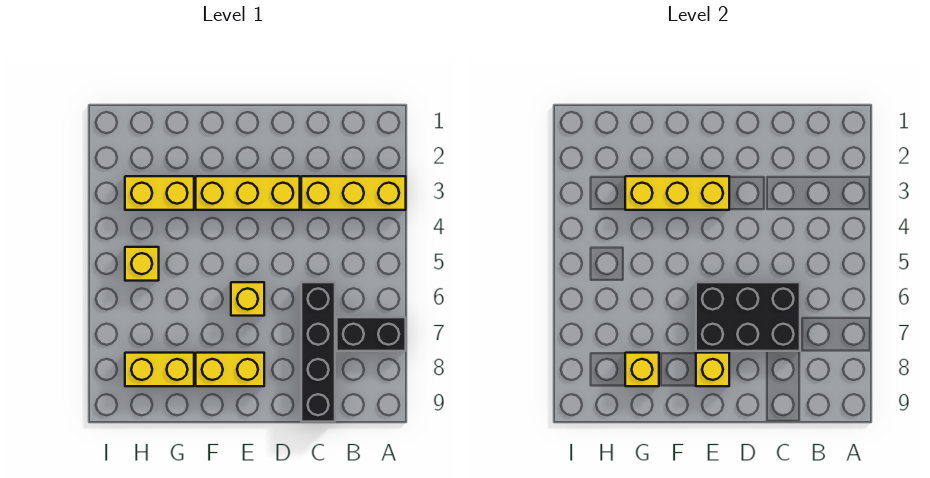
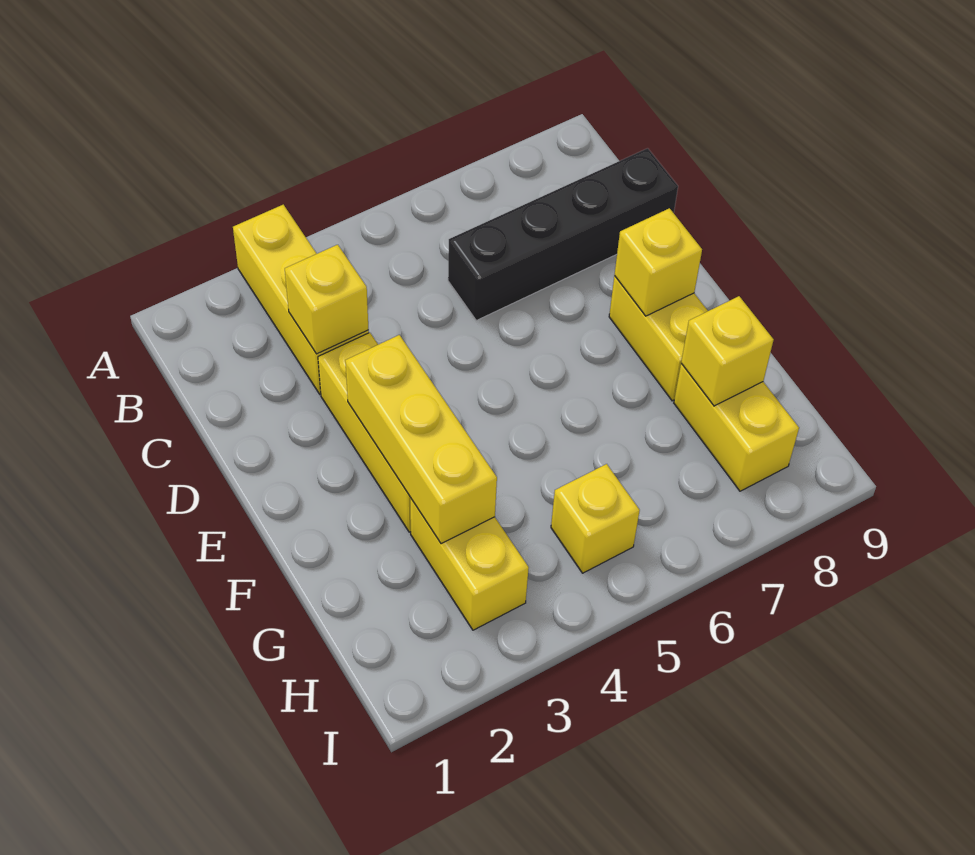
black 1x2 brick [337,317,406,351] -> none
black 2x3 brick [696,282,800,351] -> none
yellow 1x1 brick [231,282,264,316] -> yellow 1x1 brick moved to [285,245,369,354]

